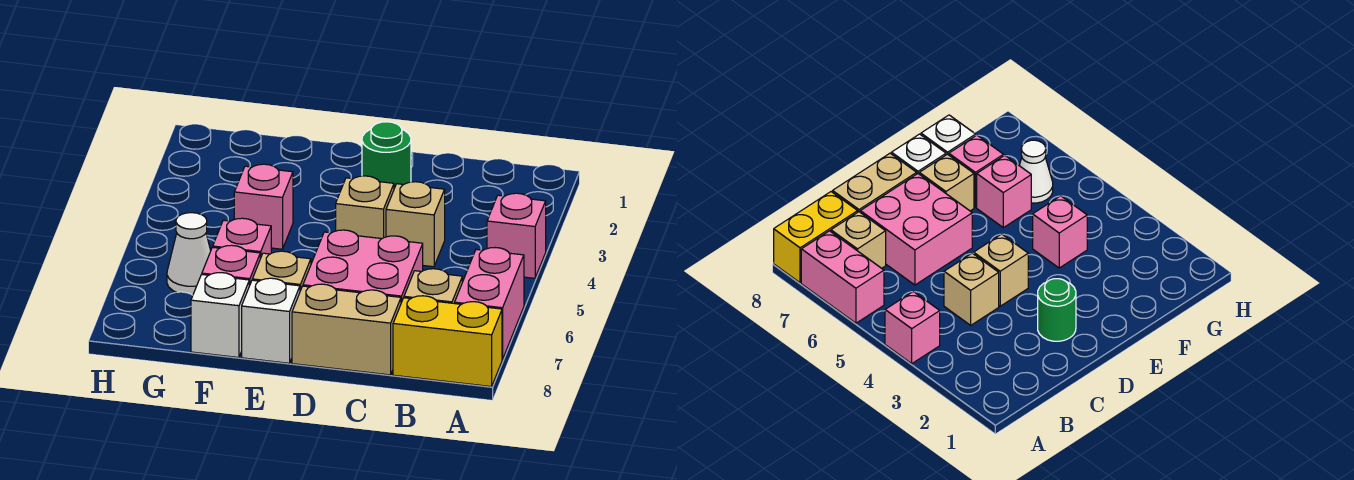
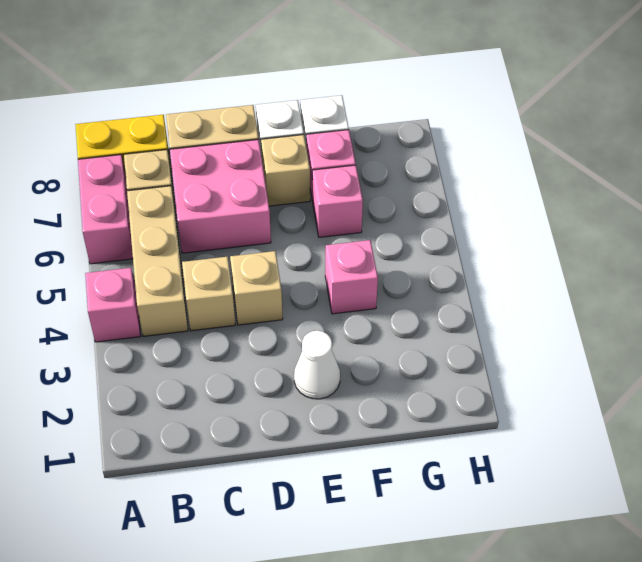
none -> tan 1x3 brick [127,186,188,336]
green 1x1 round brick [362,122,411,188] -> none
white 1x1 cone [167,213,211,295] -> white 1x1 cone moved to [294,331,340,399]

